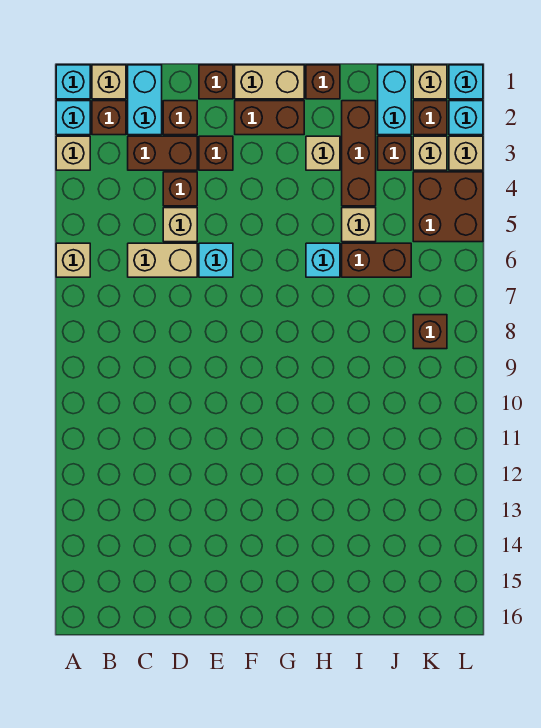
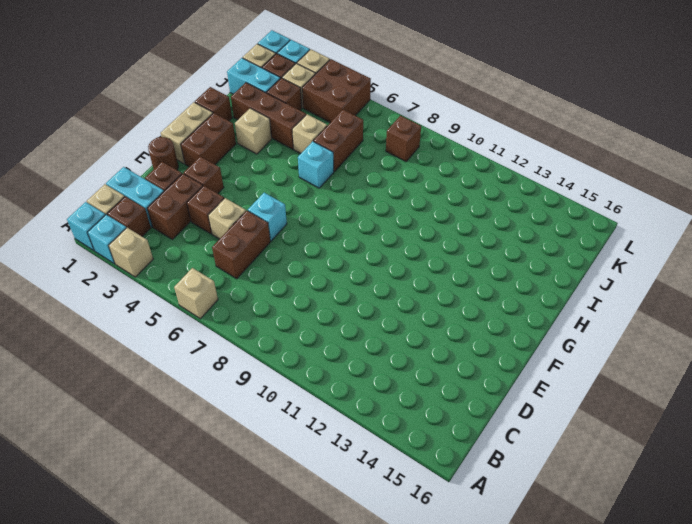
tan 1x2 brick [128,243,197,277] -> brown 1x2 brick [212,211,270,279]
brown 1x1 brick [199,65,233,99] -> brown 1x1 round brick [148,137,178,170]

